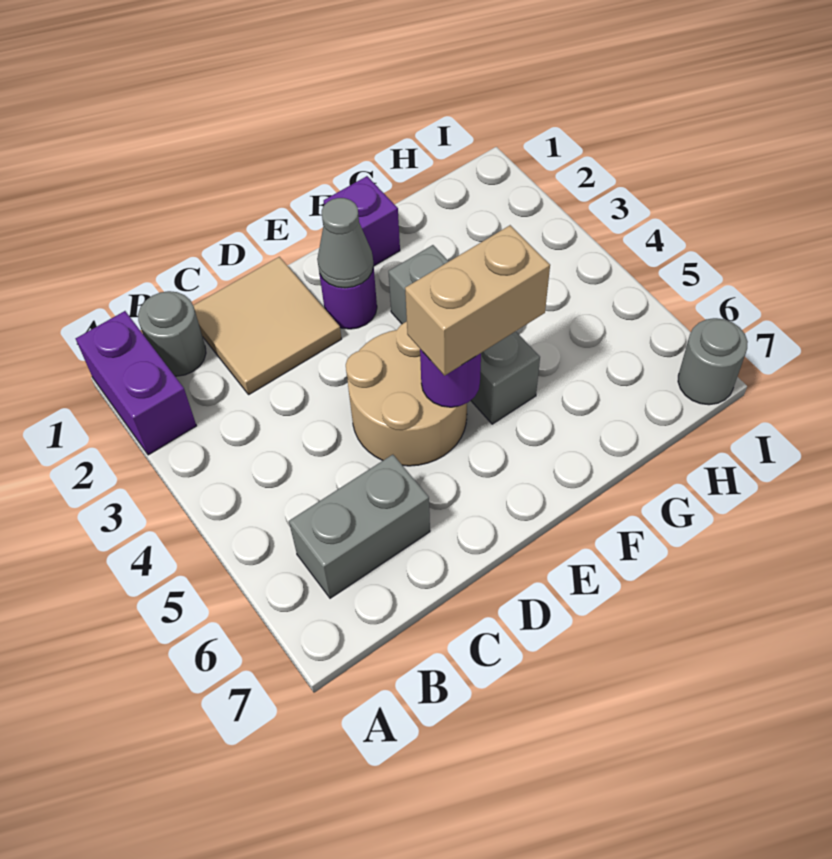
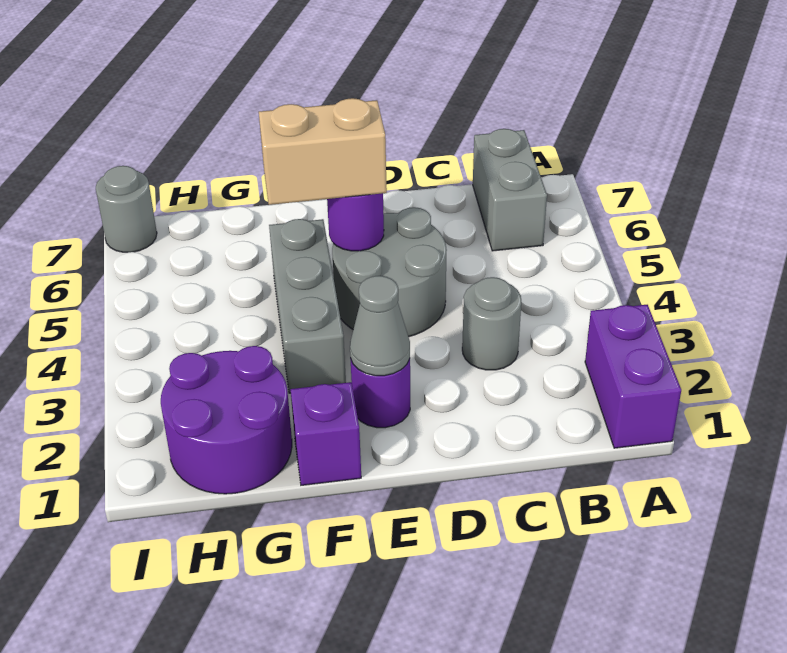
grey 1x1 round brick [138,291,206,376] -> grey 1x1 round brick moved to [462,277,521,370]
grey 1x2 brick [289,455,430,598] -> grey 1x2 brick turned to [473,129,547,251]
tan 2x2 tile [193,257,342,395] -> none
tan 2x2 round brick [346,322,467,466] -> grey 2x2 round brick [332,207,447,337]
none -> purple 2x2 round brick [161,346,292,494]

